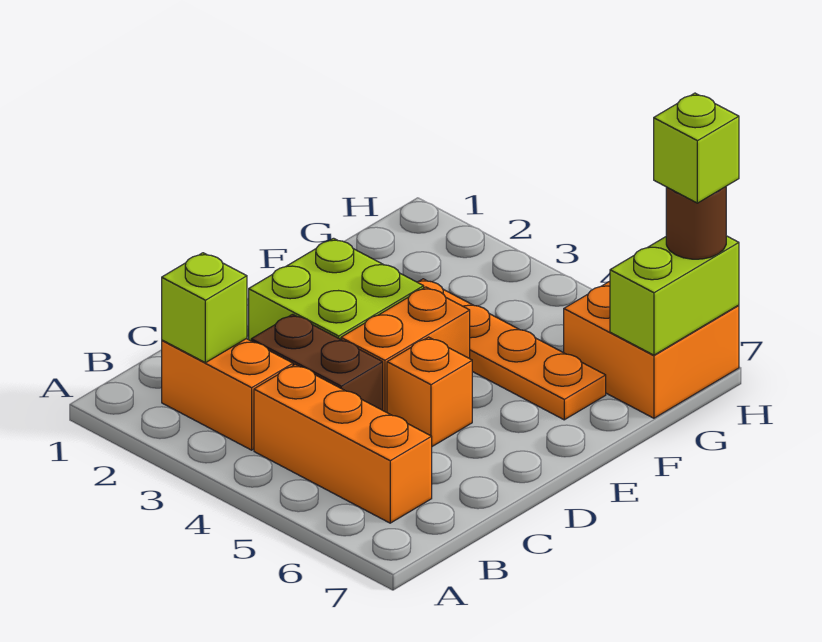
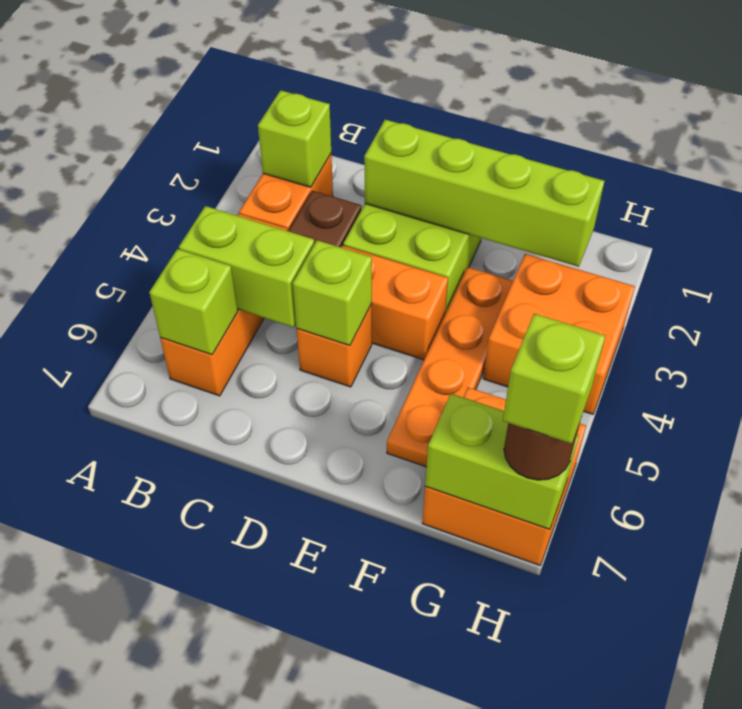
none -> lime 1x2 brick [179,206,314,327]
none -> lime 1x1 brick [149,249,238,355]
none -> lime 1x4 brick [364,120,604,267]
none -> lime 1x1 brick [293,240,372,346]
none -> orange 2x2 brick [483,254,635,414]

